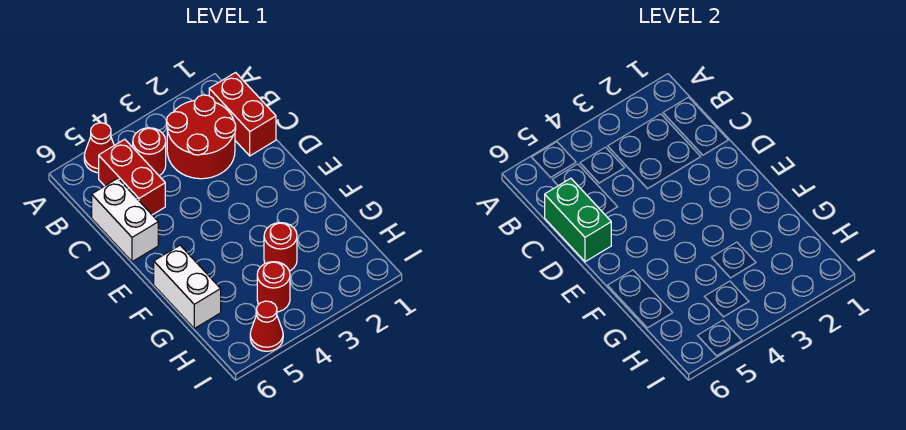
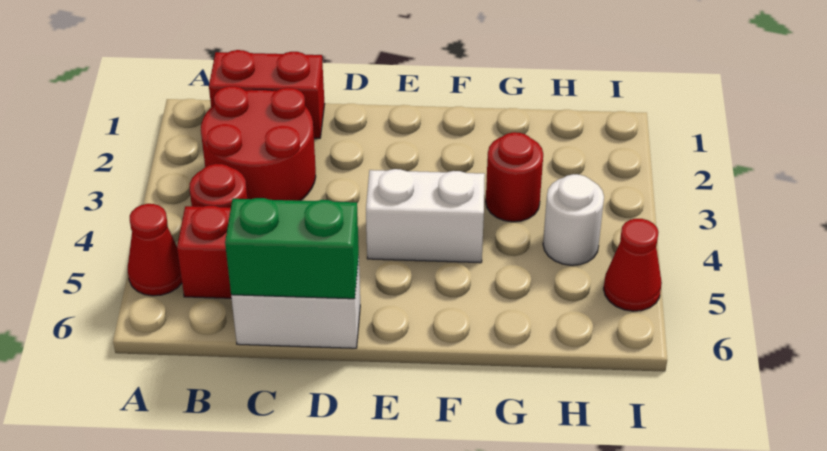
white 1x2 brick [154,245,221,328] -> white 1x2 brick moved to [366,169,485,263]
red 1x1 round brick [257,262,290,312] -> white 1x1 round brick [543,174,604,265]

